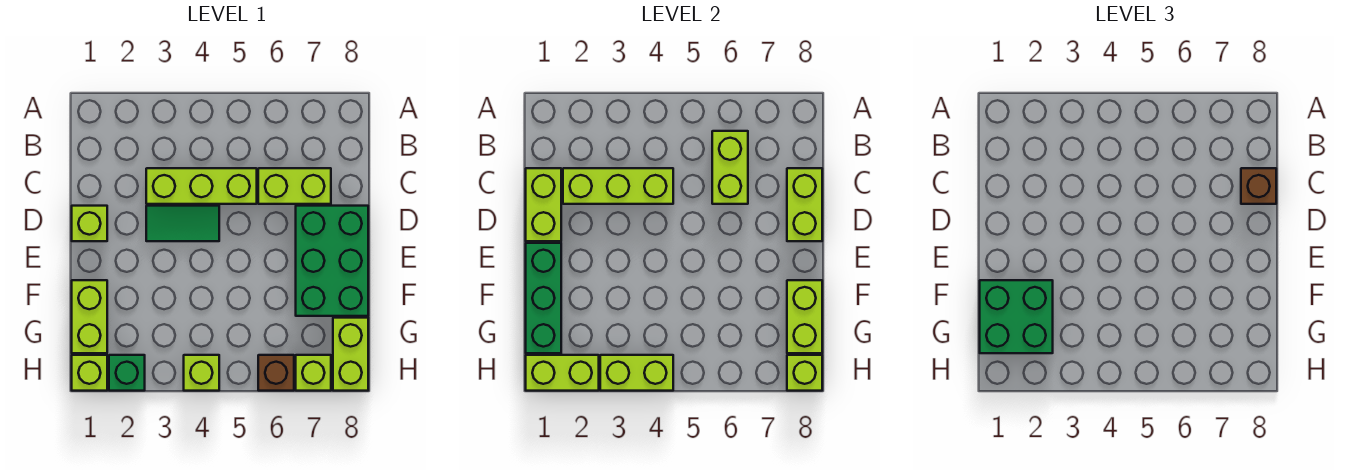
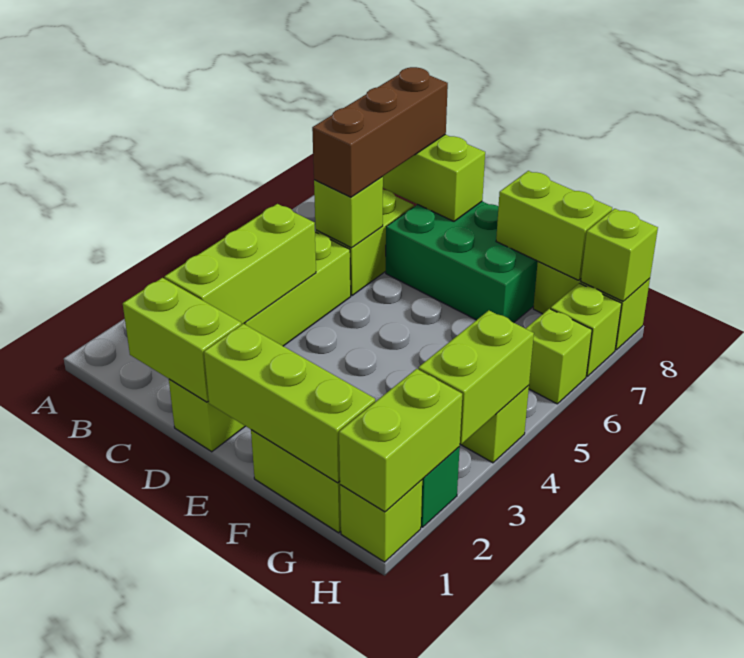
lime 1x2 brick [712,131,748,204] -> lime 1x1 brick [314,177,383,248]
brown 1x1 brick [1241,168,1276,204] -> brown 1x3 brick [312,67,448,197]
green 1x2 tile [146,206,219,241] -> none
green 1x3 brick [526,243,561,353] -> lime 1x3 brick [204,324,375,483]
green 2x2 brick [980,280,1053,353] -> none
brown 1x1 brick [258,355,294,391] -> lime 1x1 brick [526,309,592,404]

